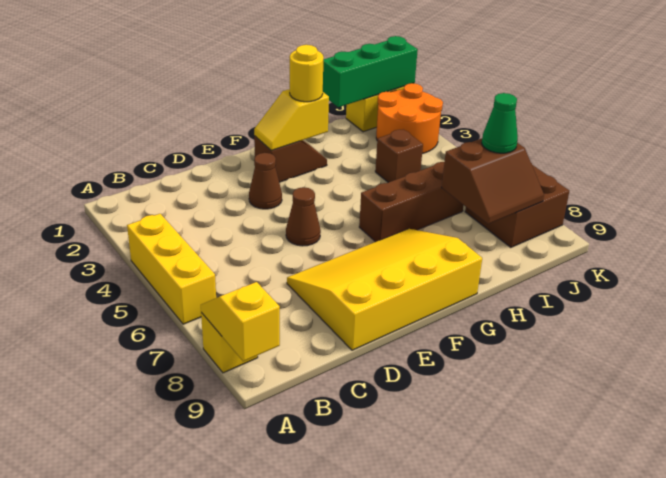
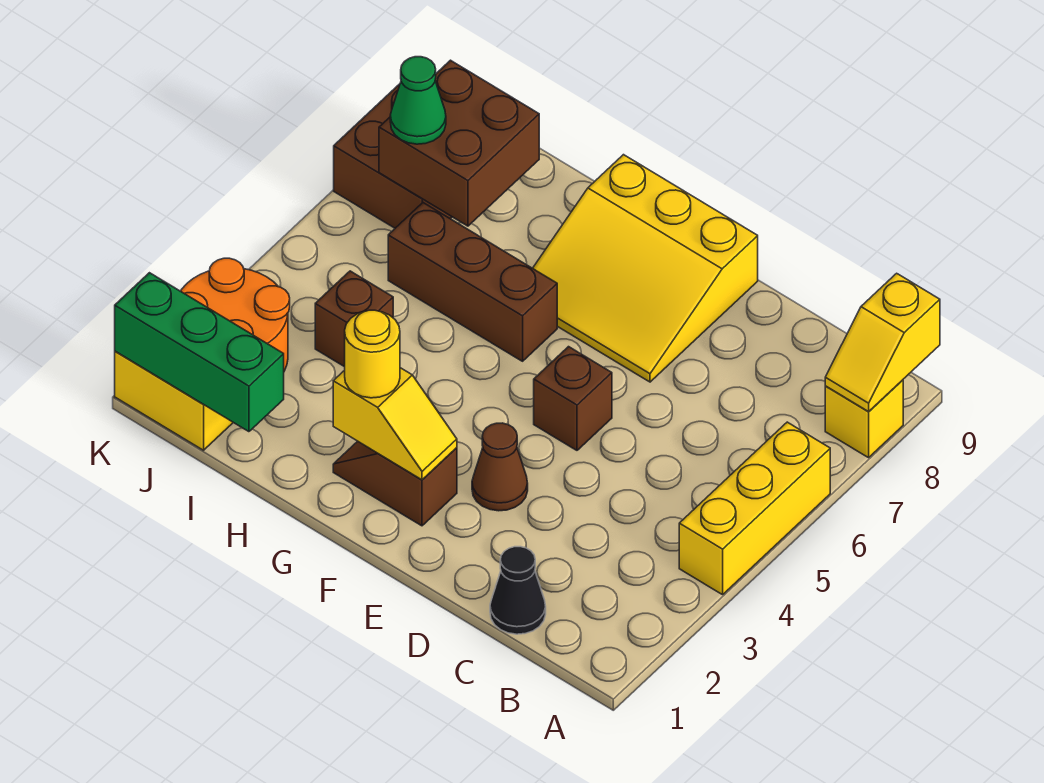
none -> black 1x1 cone [490,547,546,634]
yellow 3x4 slope [287,229,482,350] -> yellow 3x3 slope [533,155,758,382]
brown 1x1 cone [286,187,321,246] -> brown 1x1 brick [534,347,612,450]
brown 2x2 slope [442,138,544,224] -> brown 2x2 brick [379,60,539,226]

